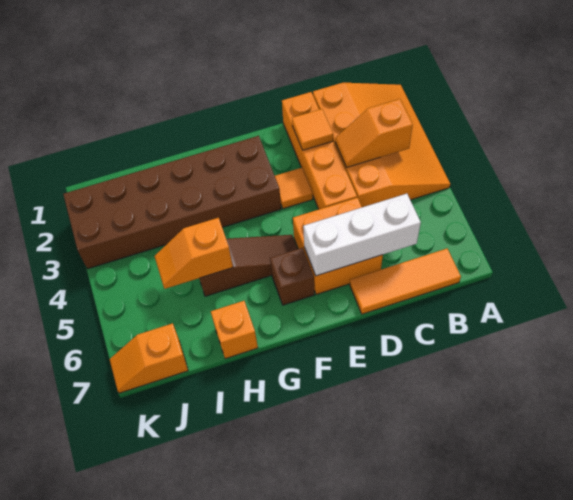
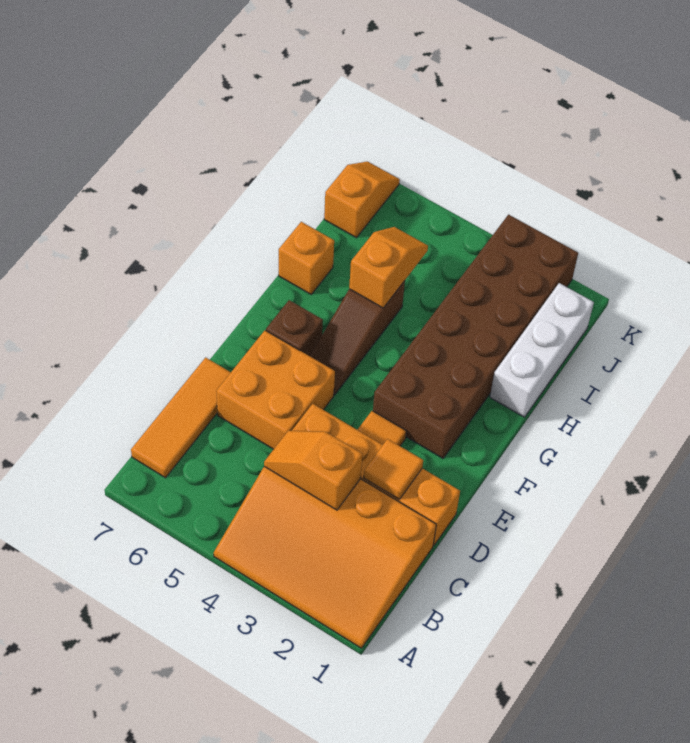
orange 1x2 slope [335,99,413,168] -> orange 1x2 slope turned to [264,431,363,510]
white 1x3 brick [303,194,421,276] -> white 1x3 brick moved to [490,283,594,417]

